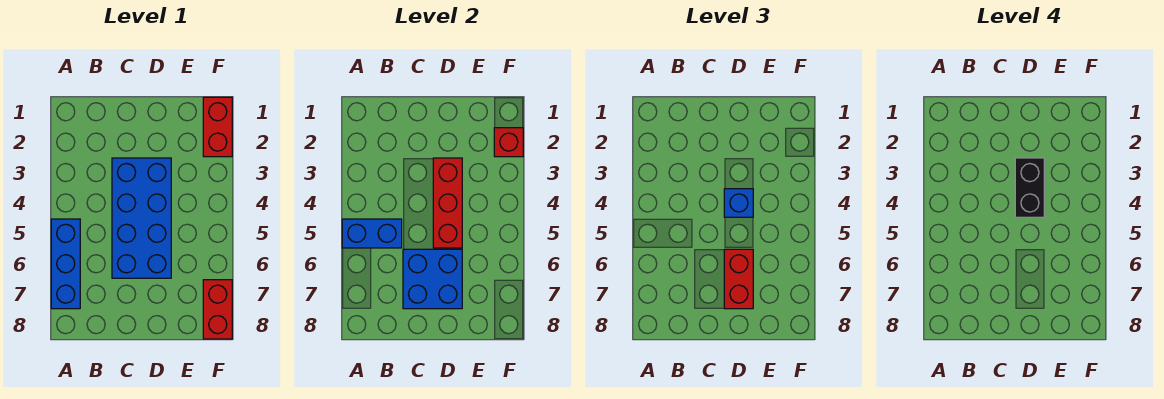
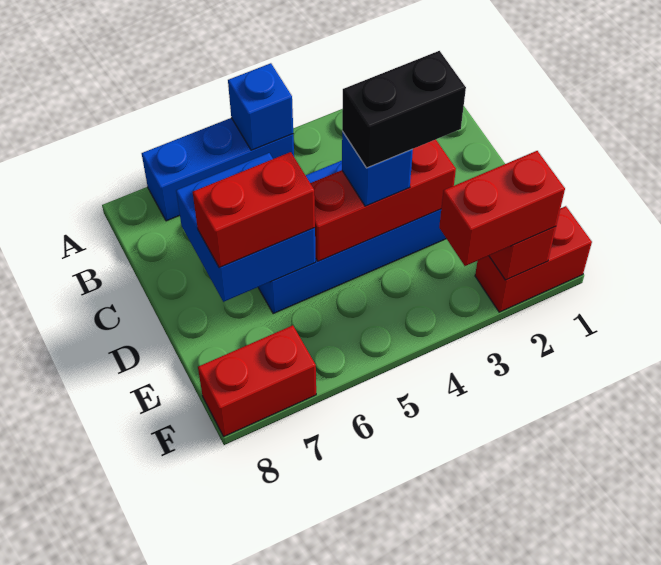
blue 1x2 brick [342,219,402,248] -> blue 1x1 brick [228,63,293,150]
none -> red 1x2 brick [439,151,565,266]

